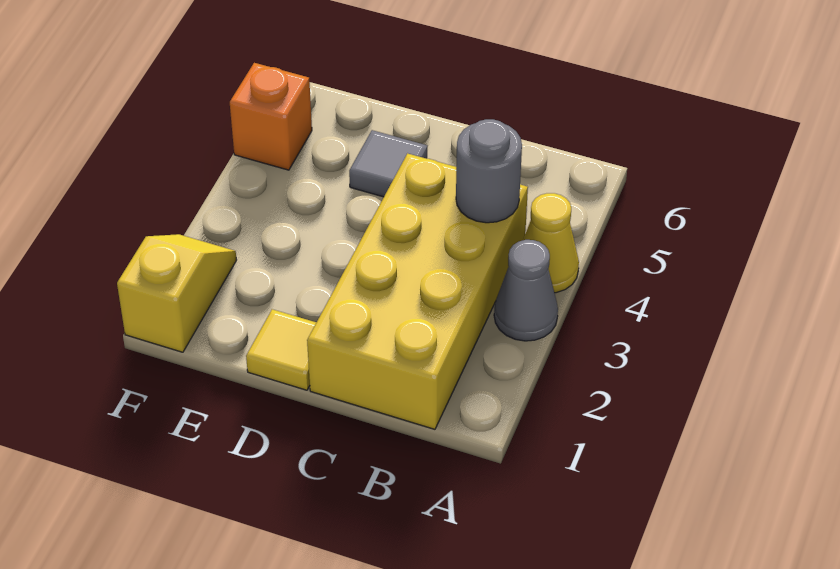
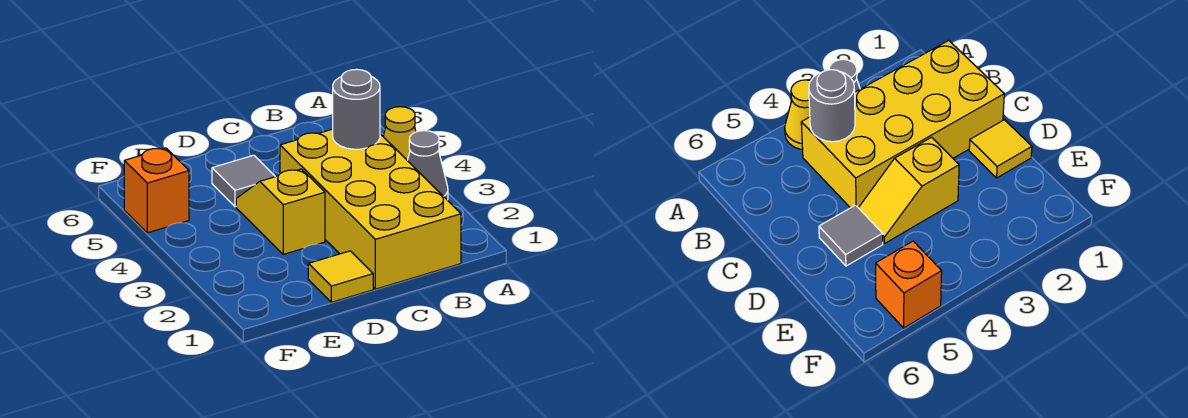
yellow 1x2 slope [117,234,236,352] -> yellow 1x2 slope moved to [236,169,325,254]

